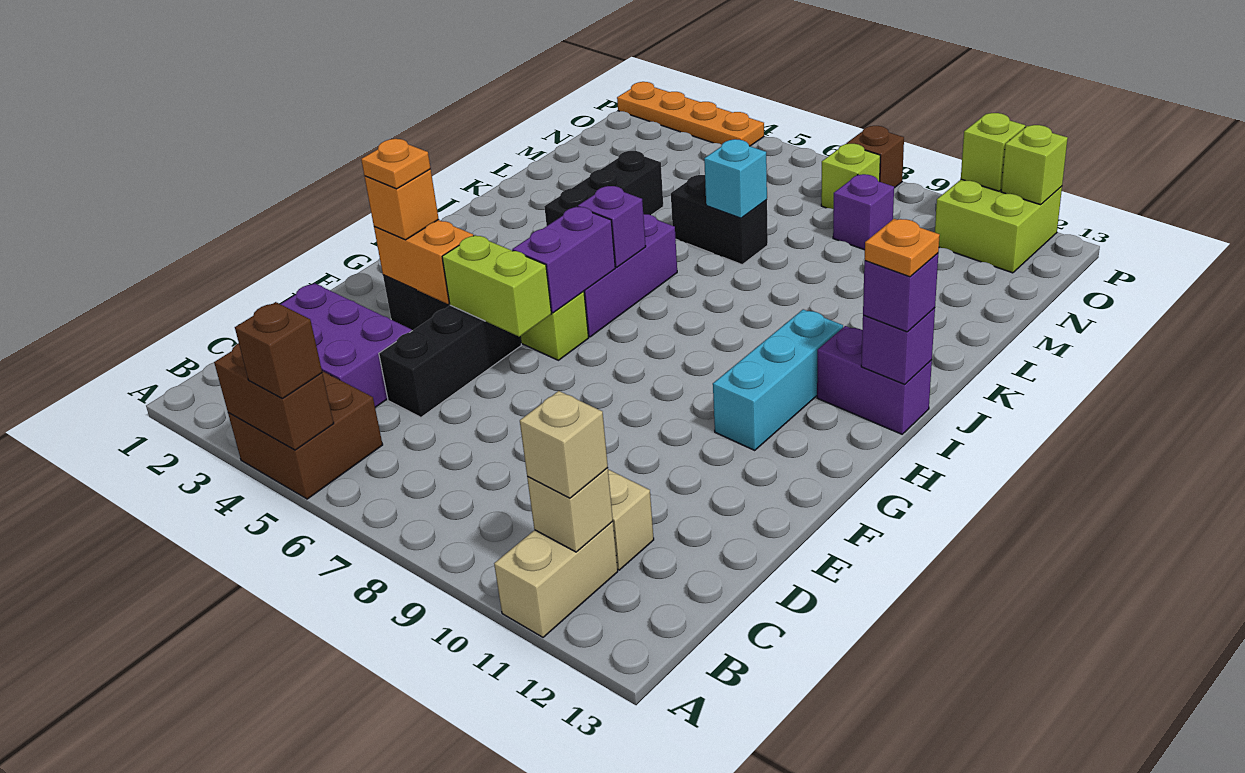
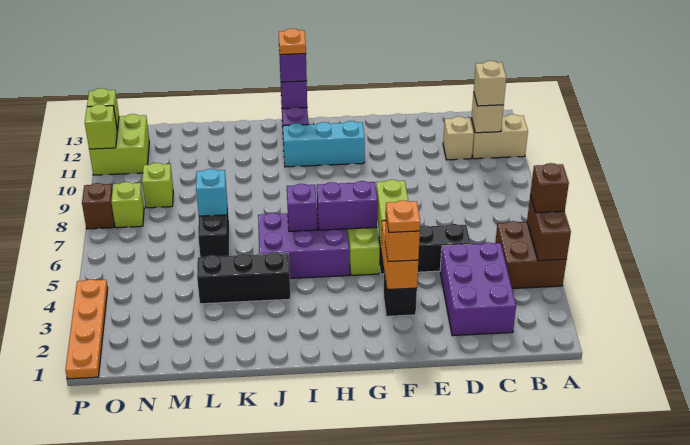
purple 1x1 brick [833,174,894,250] -> lime 1x1 brick [142,163,173,208]

